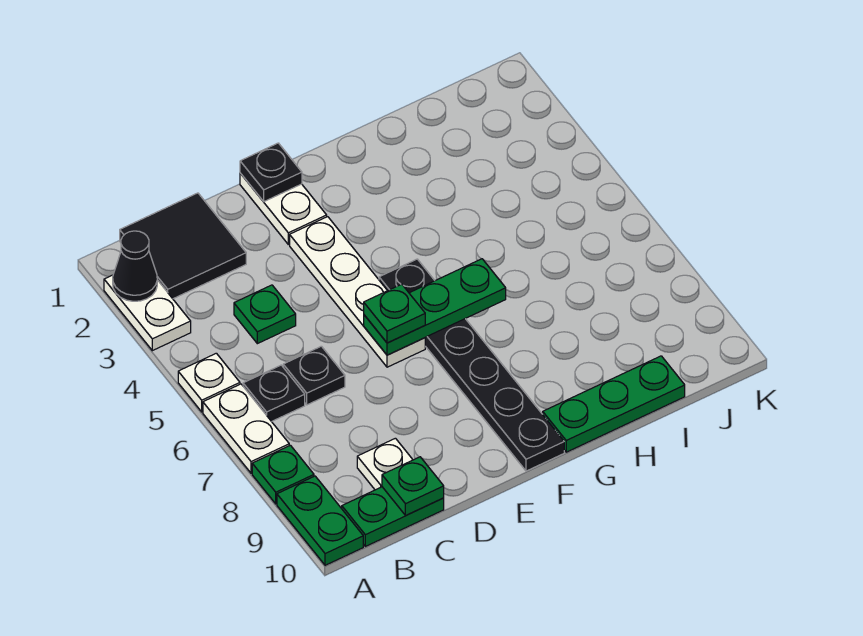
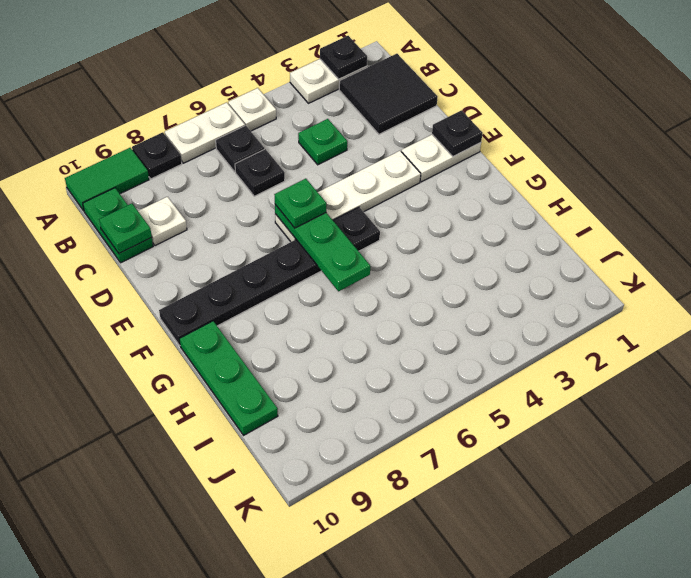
black 1x1 cone [113,231,157,301] -> black 1x1 plate [320,36,367,79]
green 1x1 plate [252,445,314,504] -> black 1x1 plate [132,132,182,179]
green 1x2 plate [277,476,363,565] -> green 1x2 tile [65,148,149,211]

